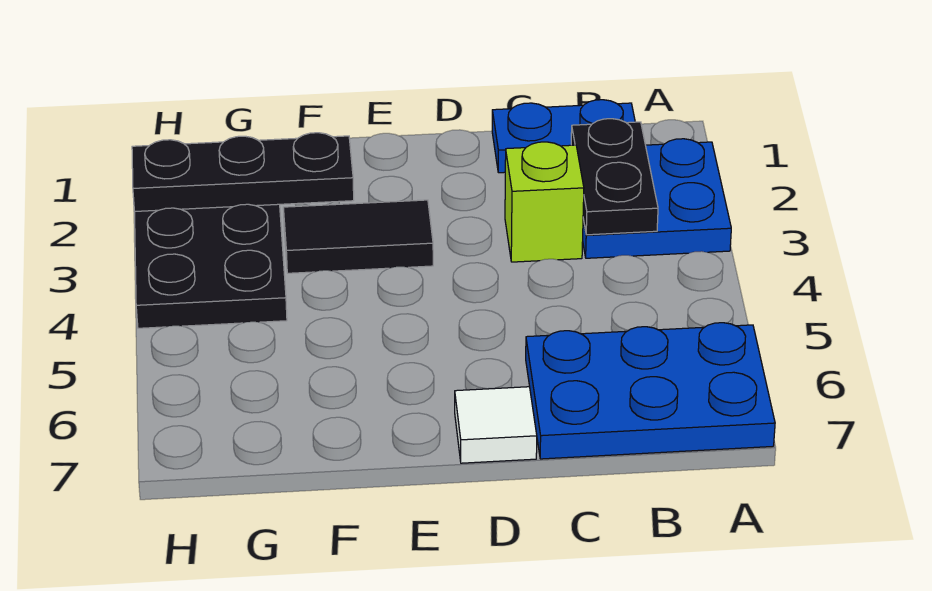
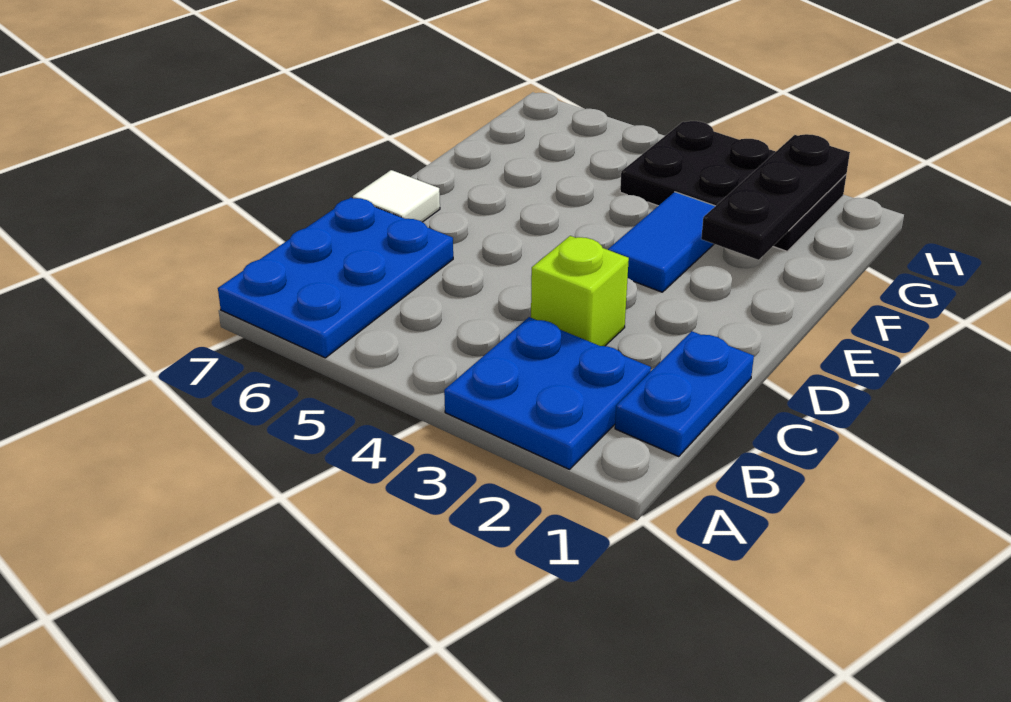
black 1x2 plate [571,119,658,235] -> none
black 1x2 tile [283,200,433,273] -> blue 1x2 tile [608,192,715,292]

